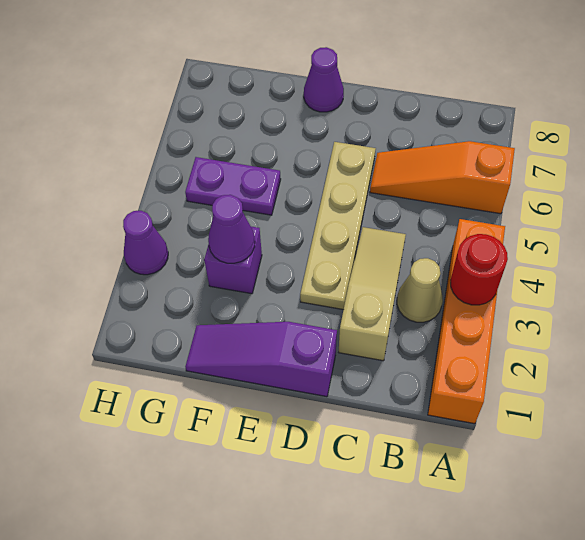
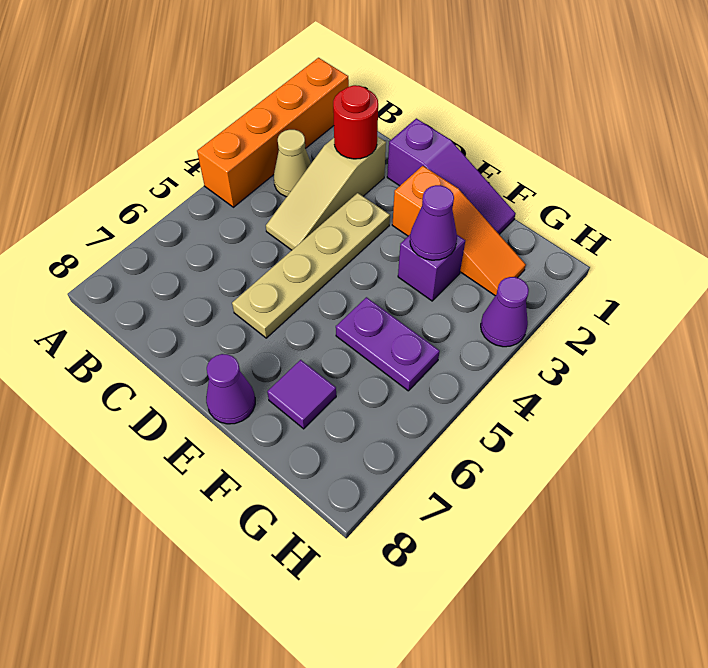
red 1x1 round brick [450,234,508,305] -> red 1x1 round brick moved to [333,85,378,159]
orange 1x3 slope [370,141,515,214] -> orange 1x3 slope moved to [392,166,526,296]
none -> purple 1x1 tile [267,360,336,429]

